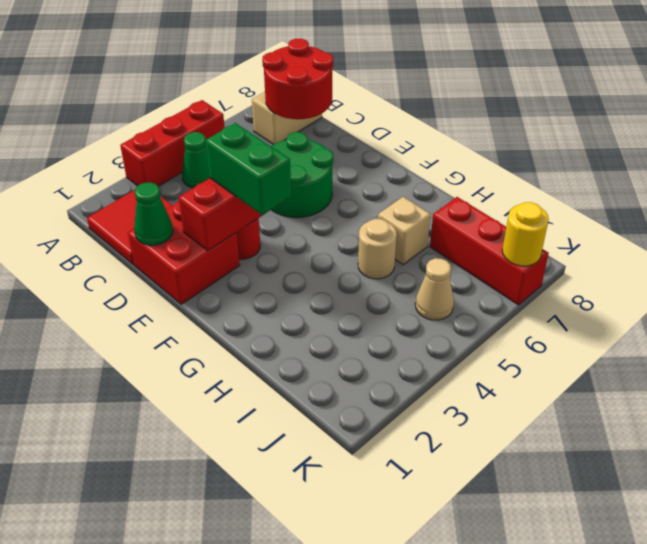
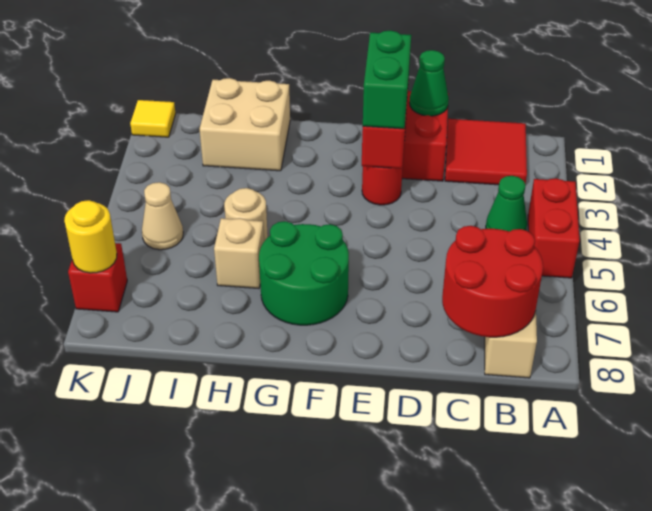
red 1x3 brick [120,100,225,186] -> red 1x2 brick [528,178,580,278]
green 2x2 round brick [271,132,333,218] -> green 2x2 round brick moved to [259,221,349,325]
green 1x2 brick [206,123,291,215] -> green 1x2 brick turned to [363,30,411,129]
none -> tan 2x2 brick [200,78,290,171]
red 1x3 brick [430,197,549,305] -> red 1x1 brick [68,243,127,312]
none -> yellow 1x1 tile [130,100,176,137]

